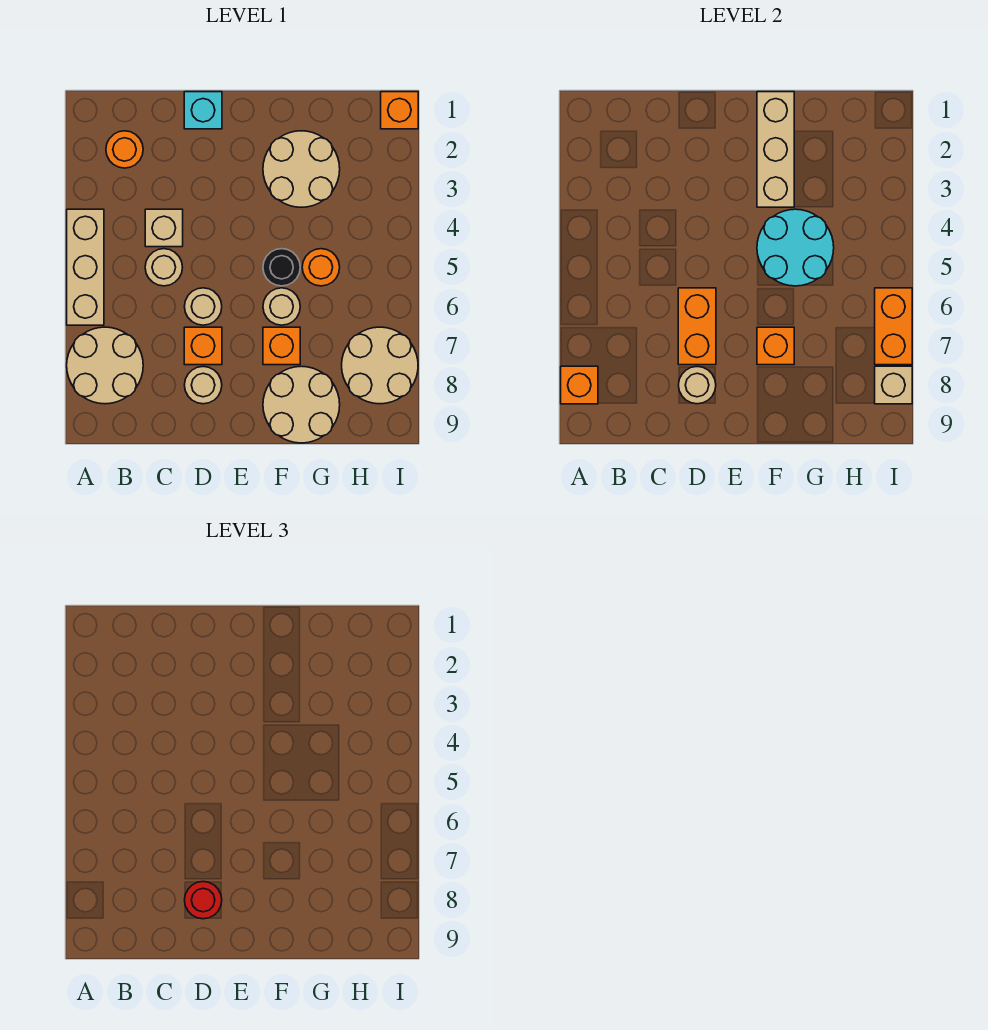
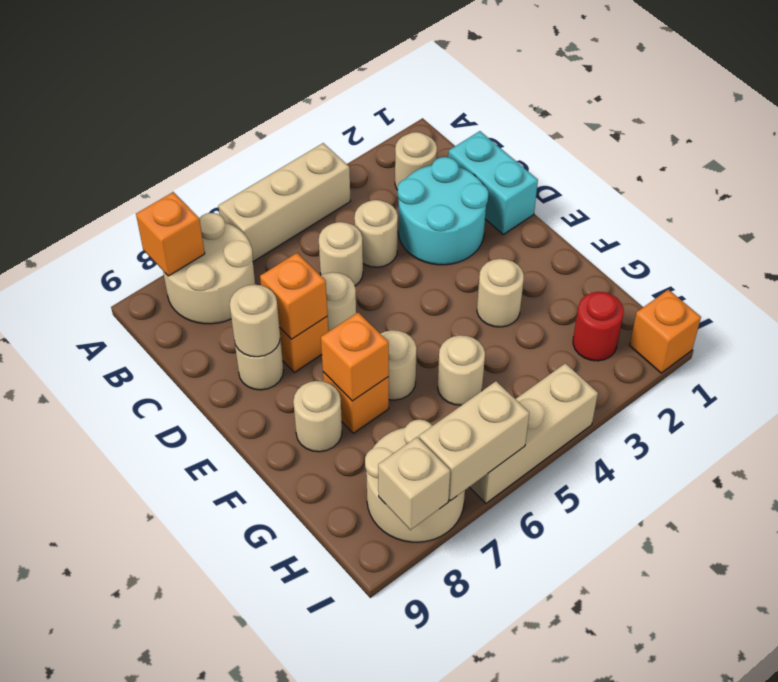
orange 1x1 round brick [106,131,143,168] -> tan 1x1 round brick [395,132,437,190]
tan 1x1 brick [145,209,183,247] -> tan 1x1 round brick [354,200,398,267]
cyan 1x1 brick [184,92,222,129] -> cyan 1x2 brick [448,131,538,234]
orange 1x2 brick [678,288,716,365] -> orange 1x1 brick [260,253,328,339]
red 1x1 round brick [185,882,222,919] -> red 1x1 round brick moved to [573,292,624,361]
tan 1x3 brick [757,92,794,207] -> tan 1x3 brick moved to [470,363,598,503]
tan 2x2 round brick [263,131,340,207] -> tan 1x1 round brick [477,259,524,327]
cyan 2x2 round brick [757,209,834,286] -> cyan 2x2 round brick moved to [398,157,488,265]
black 1x1 round brick [263,249,300,286] -> none
tan 2x2 round brick [263,366,340,443] -> tan 1x1 round brick [293,381,342,452]
orange 1x1 round brick [302,249,340,286] -> tan 1x1 round brick [438,335,485,405]
orange 1x2 brick [875,288,912,365] -> tan 1x2 brick [419,381,529,501]

